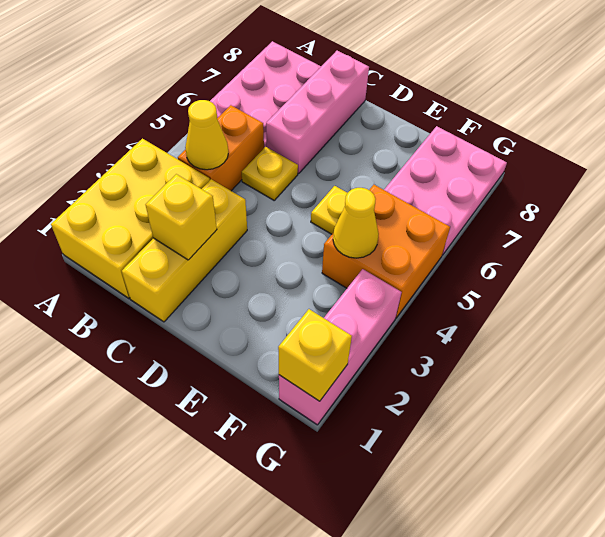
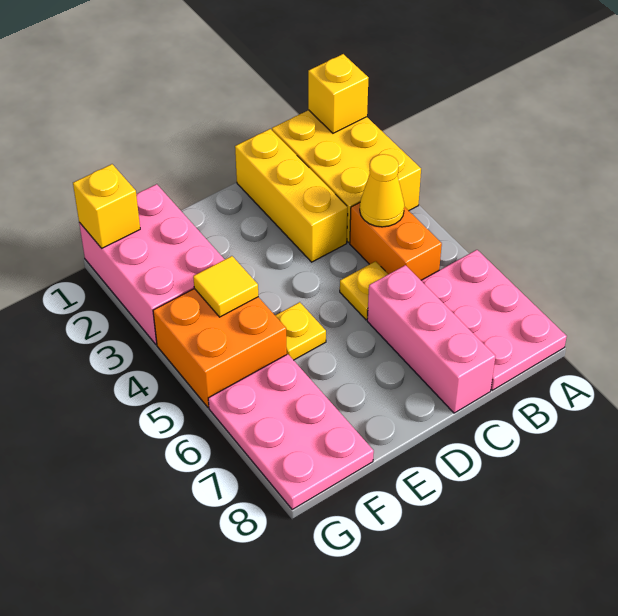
yellow 1x1 brick [146,174,217,260] -> yellow 1x1 brick moved to [308,54,368,133]
yellow 1x1 cone [333,188,379,258] -> yellow 1x1 tile [193,256,258,317]
pink 1x3 brick [279,269,402,425] -> pink 2x3 brick [79,184,225,345]

